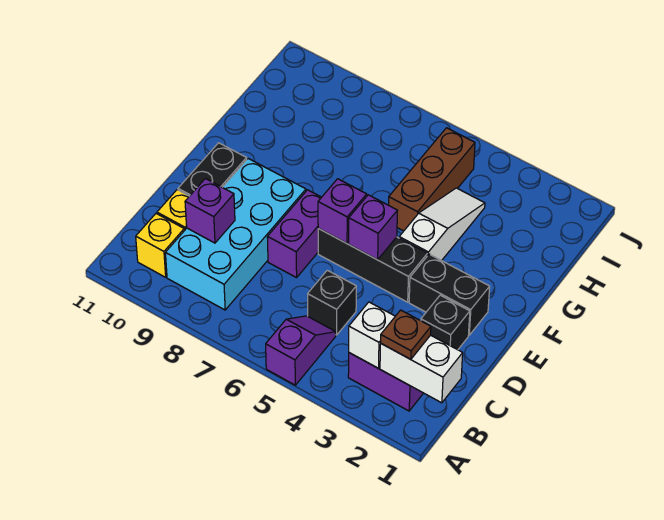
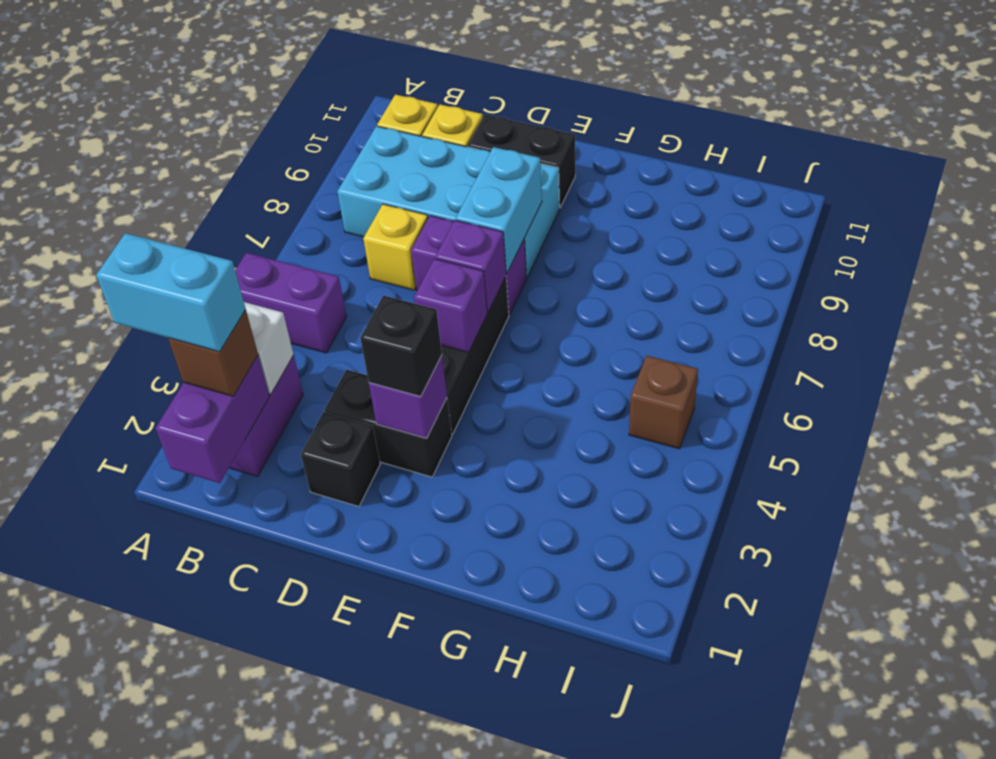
none -> cyan 1x2 brick [96,233,246,352]
purple 1x2 slope [266,316,336,385] -> purple 1x2 brick [235,253,347,353]
white 1x2 brick [380,335,463,403] -> purple 1x2 brick [156,356,270,483]
brown 1x1 plate [381,310,431,359] -> brown 1x1 brick [168,310,258,396]
black 1x1 brick [308,270,356,335] -> black 1x1 brick moved to [360,295,442,396]
none -> yellow 1x1 brick [363,204,428,290]
purple 1x1 brick [185,179,235,243] -> purple 1x1 brick moved to [369,355,447,438]
black 1x2 brick [409,254,490,335] -> black 1x2 brick turned to [325,370,452,477]
none -> cyan 1x2 brick [456,147,542,273]
white 1x3 slope [399,188,485,261] -> none
brown 1x3 brick [389,128,475,231] -> brown 1x1 brick [629,356,698,449]

